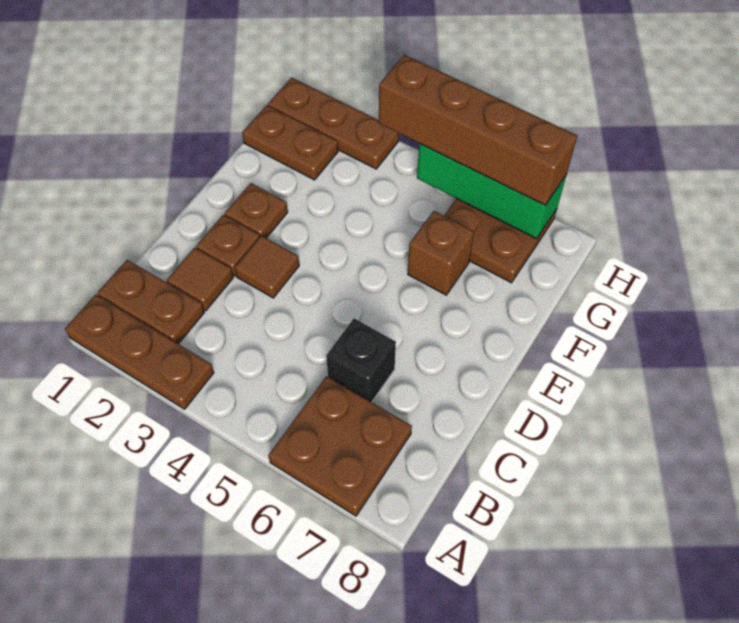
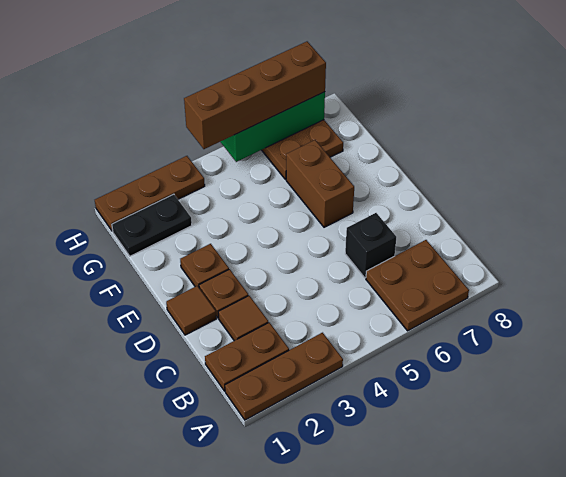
brown 1x1 tile [235,235,299,298] -> brown 1x1 tile moved to [166,286,216,335]
brown 1x1 brick [408,211,474,295] -> brown 1x2 brick [286,140,354,227]
brown 1x2 plate [242,105,338,180] -> black 1x2 plate [112,194,192,256]

